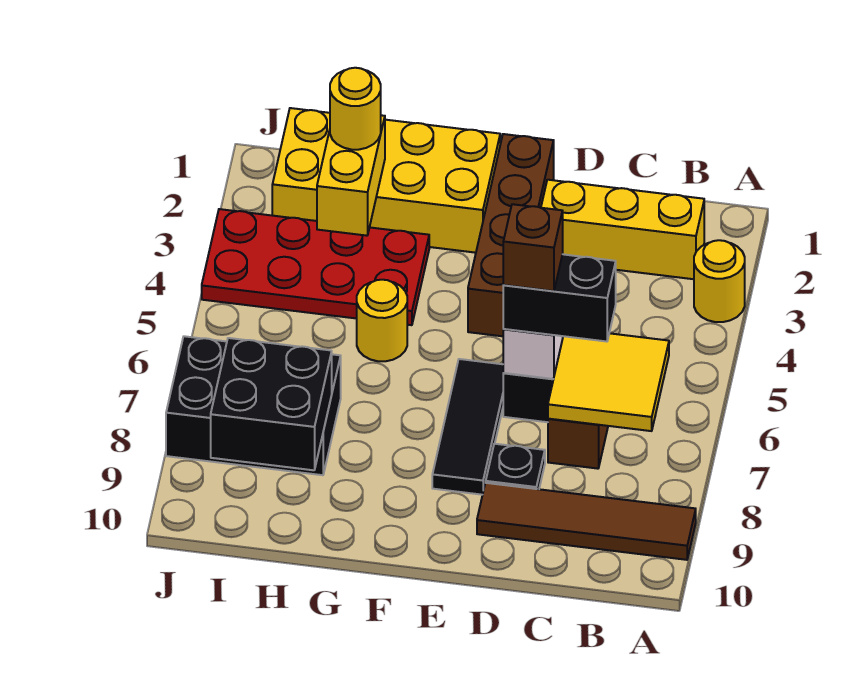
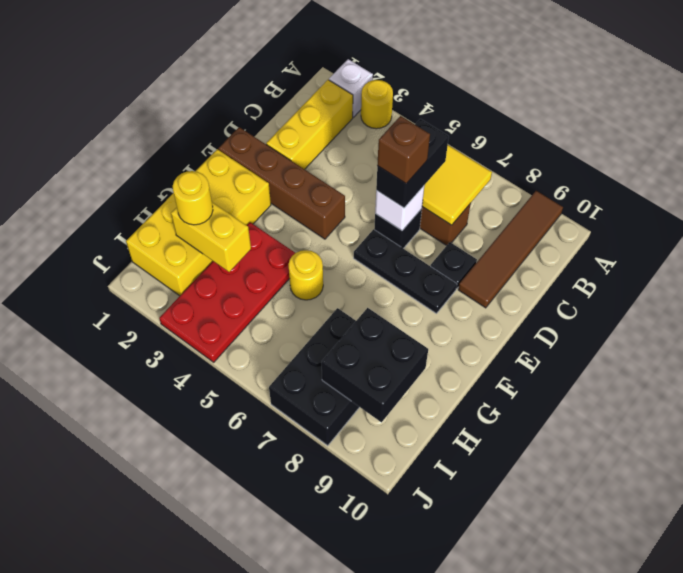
none -> white 1x1 brick [329,59,373,117]
black 1x3 tile [432,359,503,495] -> black 1x3 plate [354,229,457,314]

